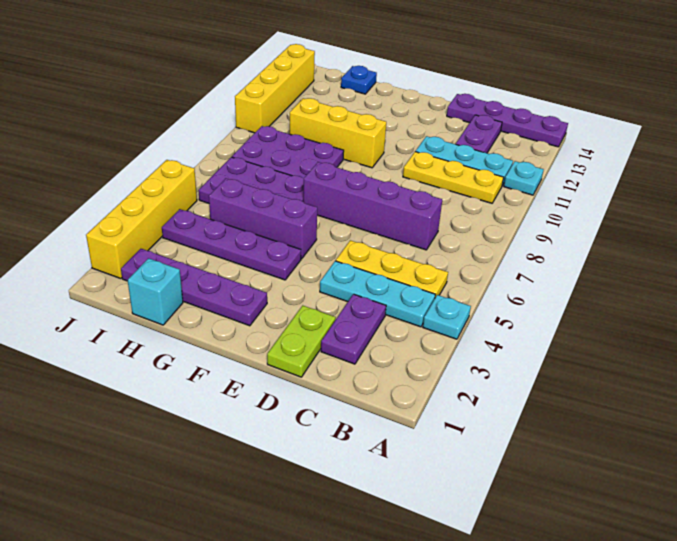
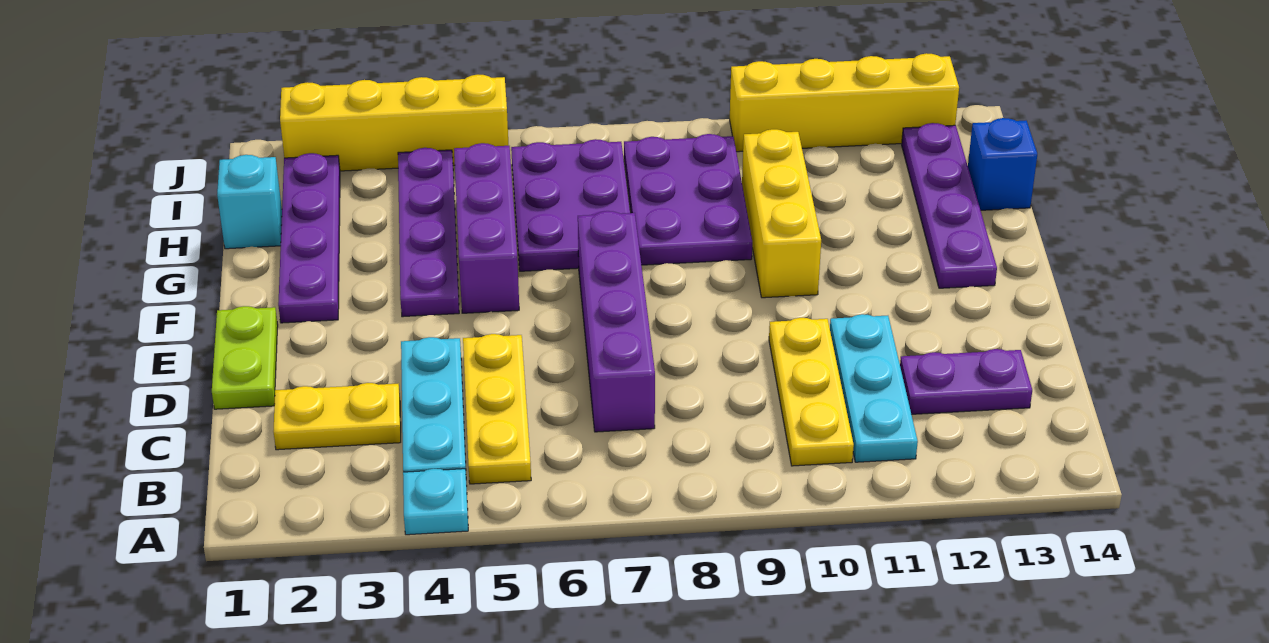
cyan 1x1 plate [504,161,544,195] -> none
purple 1x4 plate [447,94,568,147] -> purple 1x4 plate moved to [902,123,997,288]
purple 1x2 plate [321,294,386,364] -> yellow 1x2 plate [273,383,401,450]
lime 1x2 plate [267,306,336,377] -> lime 1x2 plate turned to [212,306,278,409]
blue 1x1 plate [341,66,377,94] -> blue 1x1 brick [968,118,1037,210]

